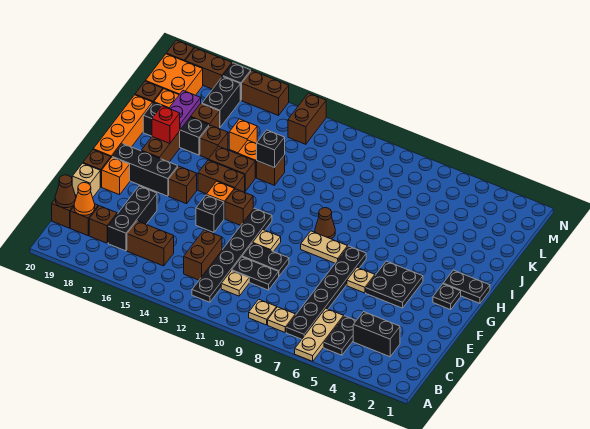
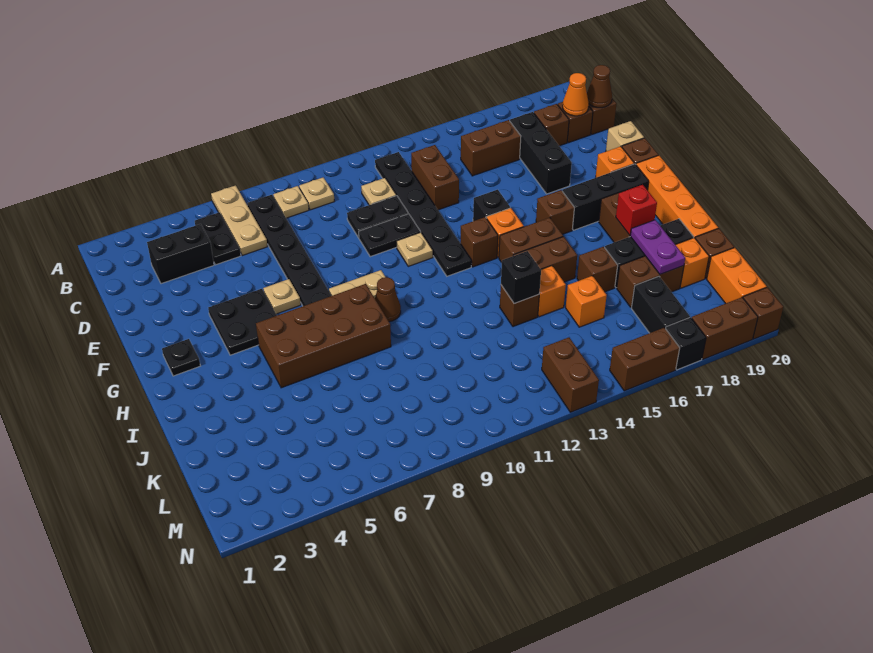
black 1x2 plate [443,270,490,303] -> none
none -> brown 2x4 brick [256,284,391,388]
orange 2x2 brick [146,54,203,95] -> orange 1x2 brick [707,248,767,303]

